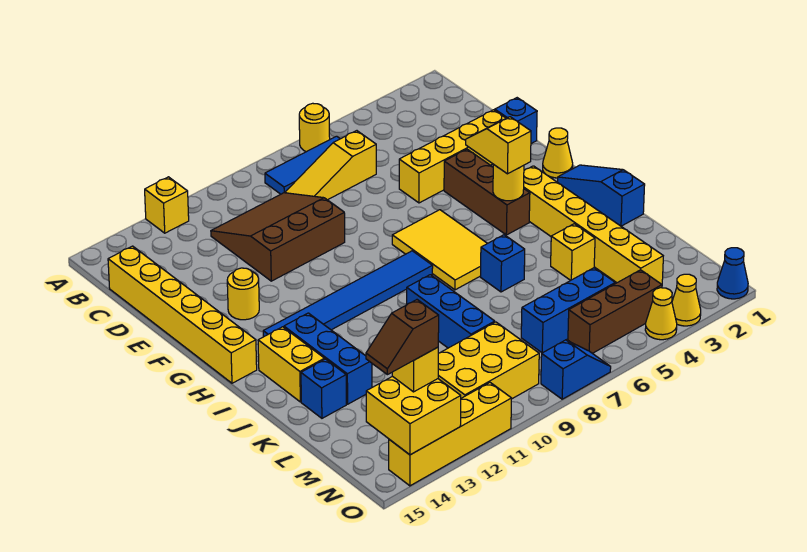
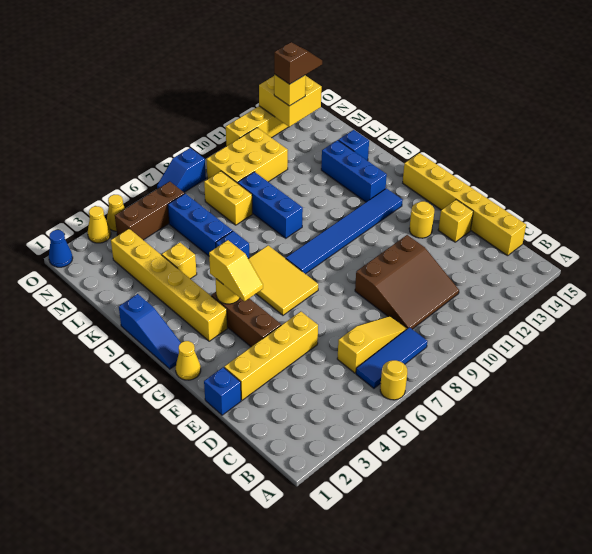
yellow 1x1 brick [145,177,189,233] -> yellow 1x1 brick moved to [438,200,473,242]
yellow 1x2 brick [258,327,325,402] -> yellow 1x2 brick moved to [204,171,253,225]
blue 1x3 brick [521,268,615,353] -> blue 1x3 brick turned to [168,194,233,256]

